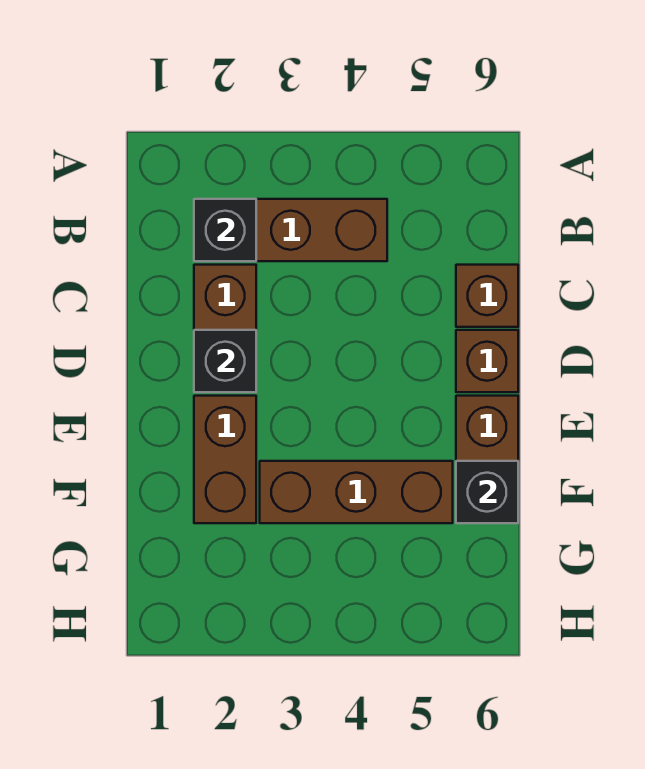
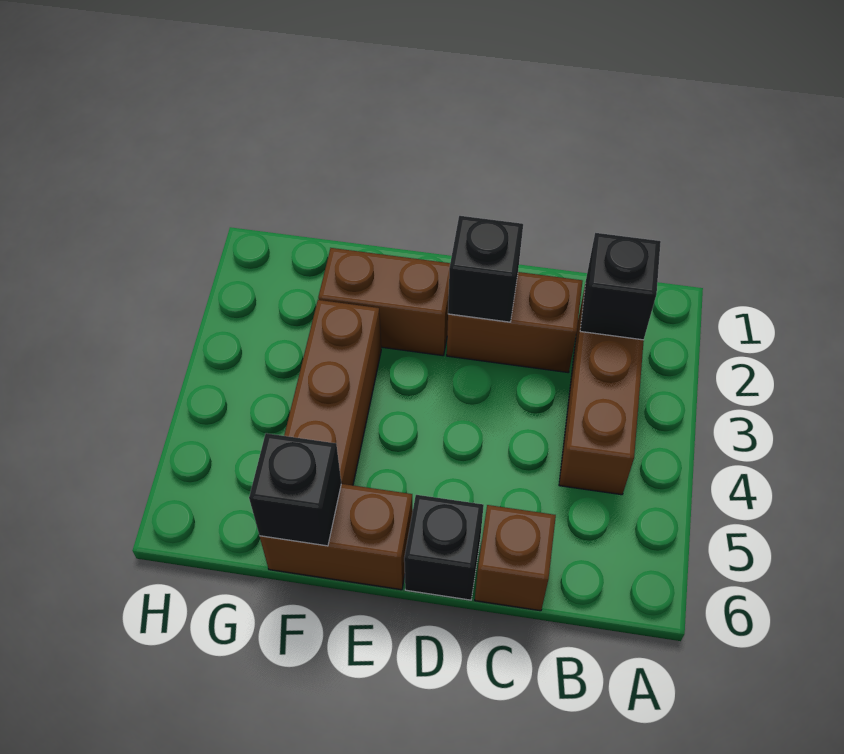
brown 1x1 brick [456,330,518,392] -> black 1x1 brick [404,495,484,600]

